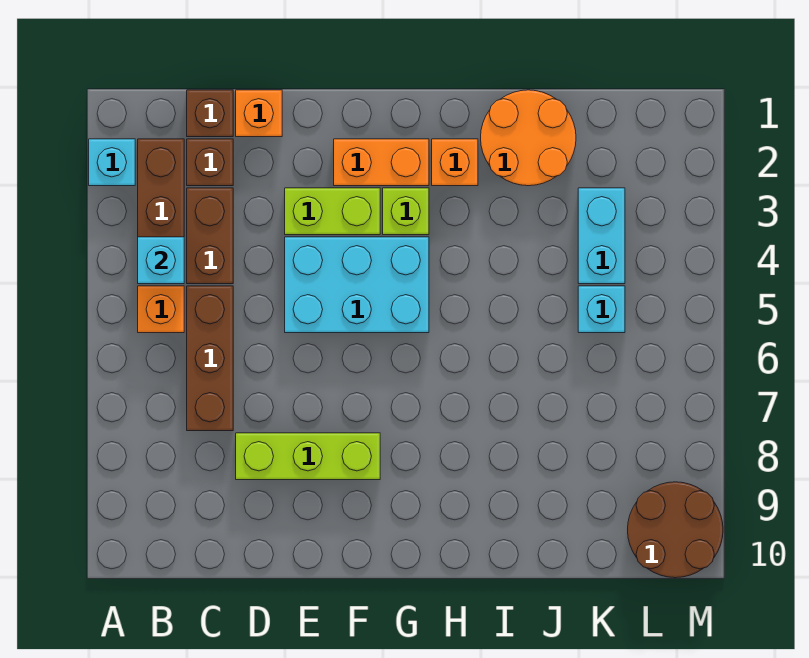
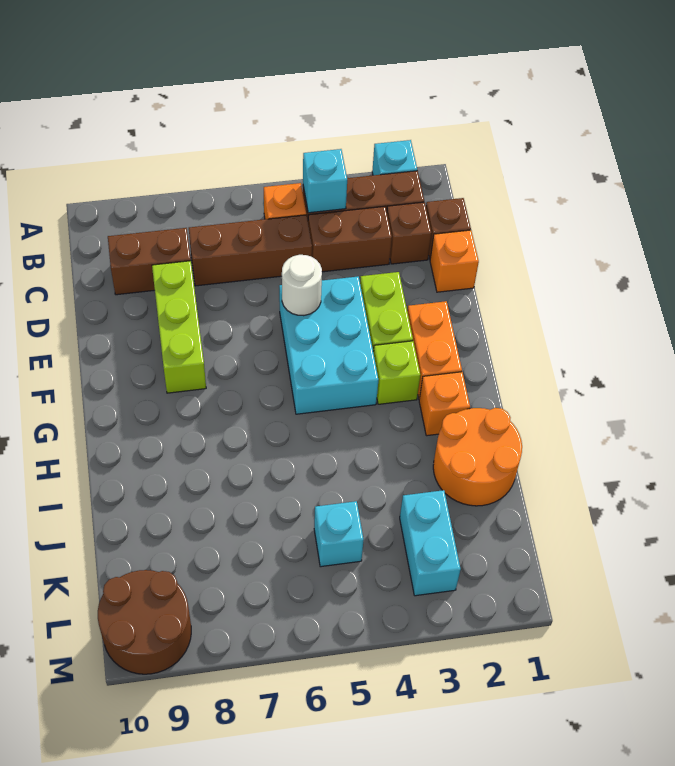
none -> brown 1x2 brick [108,228,191,295]
none -> white 1x1 round brick [282,255,322,316]
cyan 1x2 brick [578,188,625,284] -> cyan 1x2 brick turned to [400,490,461,596]

